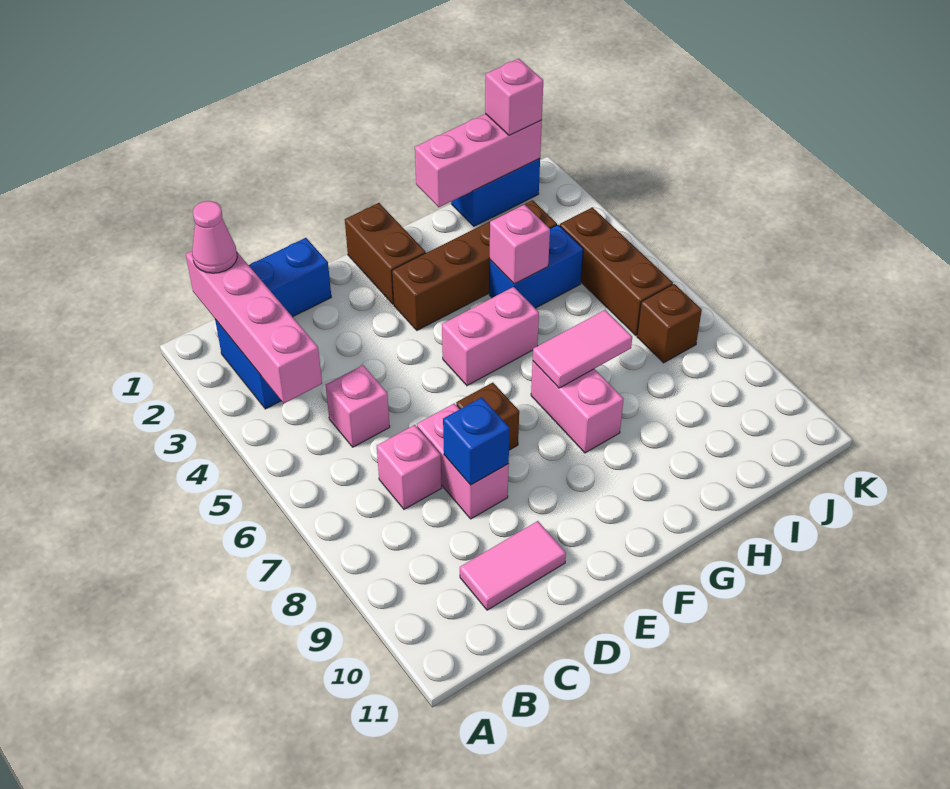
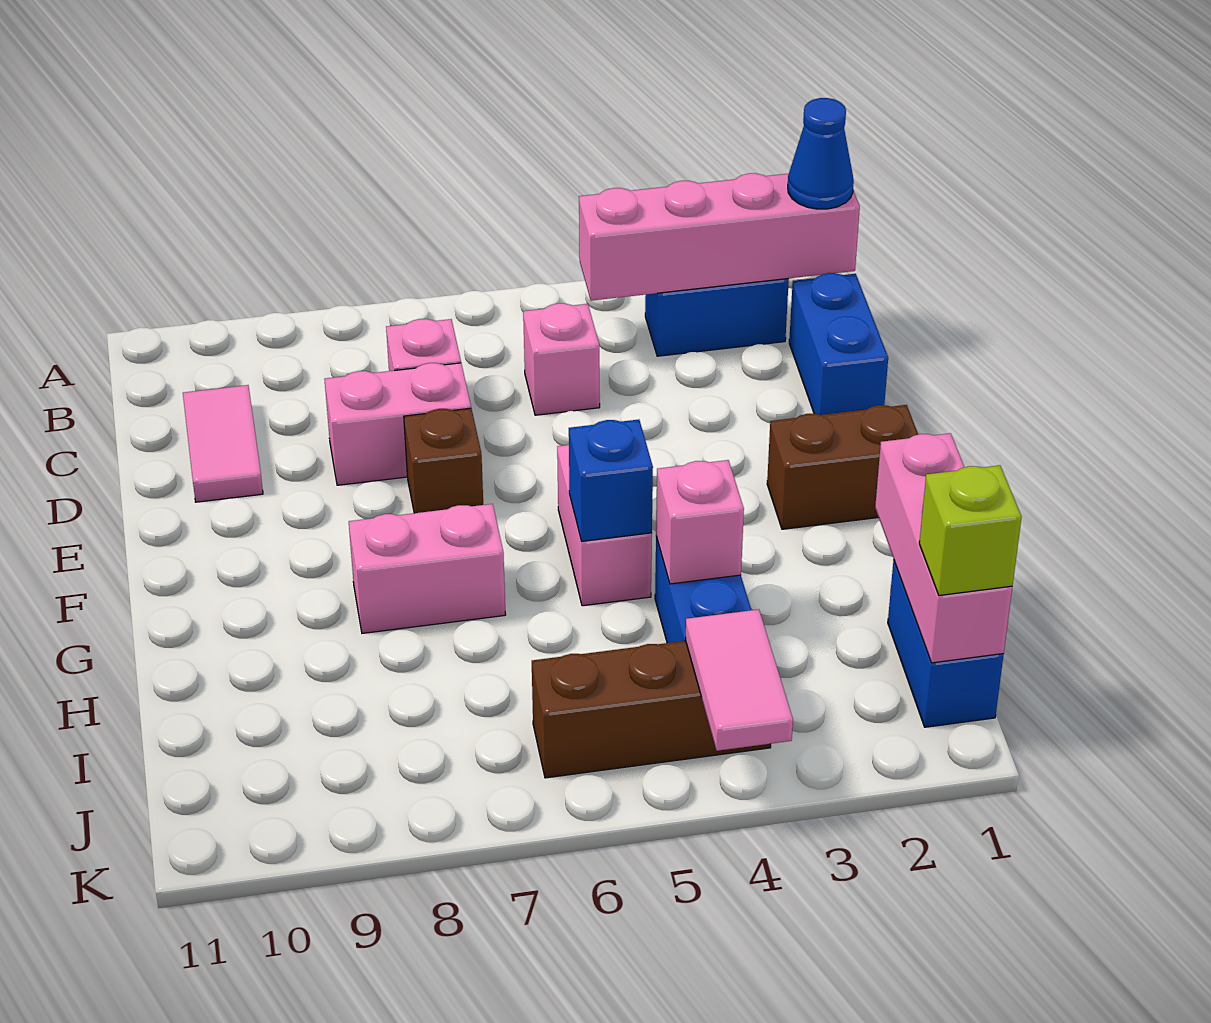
pink 1x1 cone [192,201,237,273] -> blue 1x1 cone [788,98,854,209]
blue 1x1 brick [443,398,510,485] -> blue 1x1 brick moved to [569,420,653,542]
brown 1x4 brick [392,200,557,330] -> none
pink 1x2 tile [533,310,632,388] -> pink 1x2 tile moved to [686,609,793,751]
pink 1x1 brick [485,59,543,135] -> lime 1x1 brick [919,465,1022,595]
brown 1x1 brick [637,284,702,363] -> none

